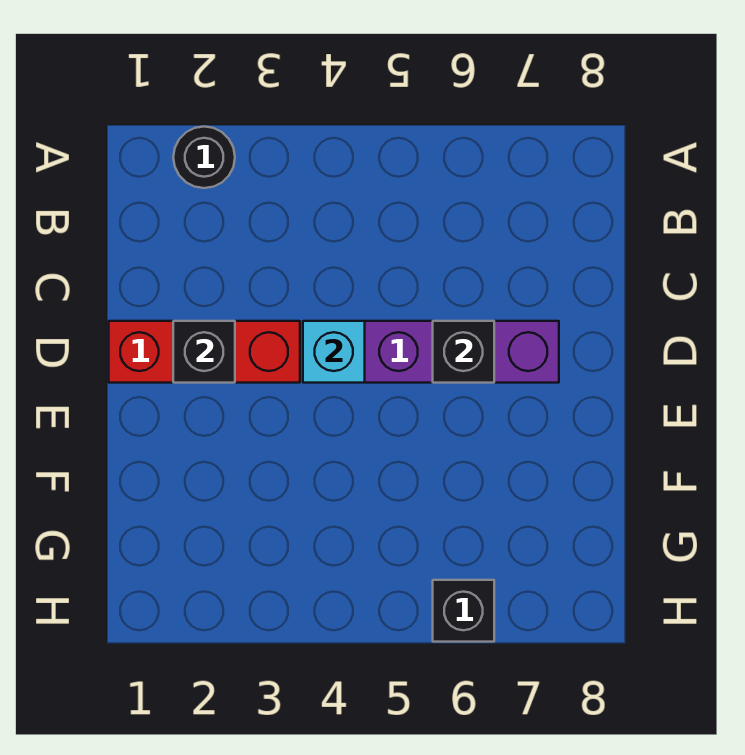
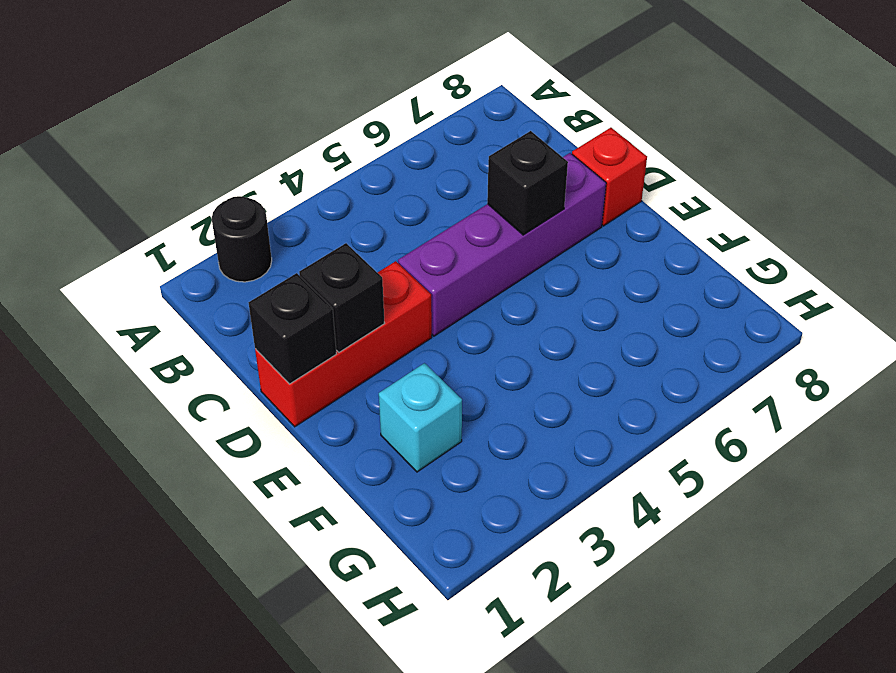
cyan 1x1 brick [303,321,365,383] -> cyan 1x1 brick moved to [379,363,462,472]
none -> red 1x1 brick [572,128,647,226]
black 1x1 brick [433,580,494,642] -> black 1x1 brick moved to [249,273,336,384]

